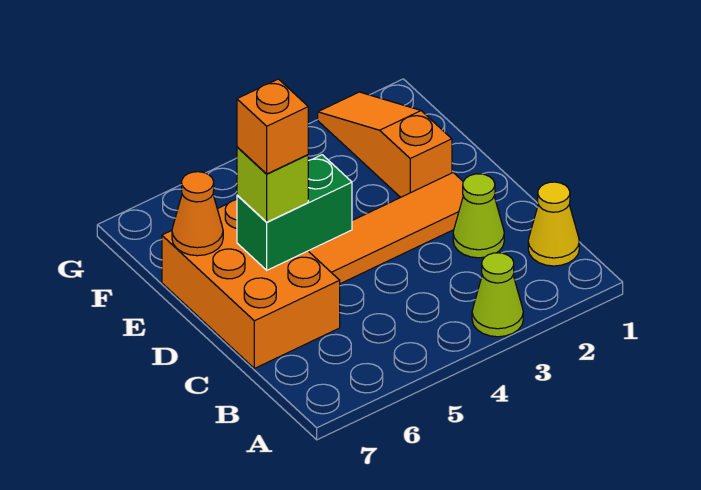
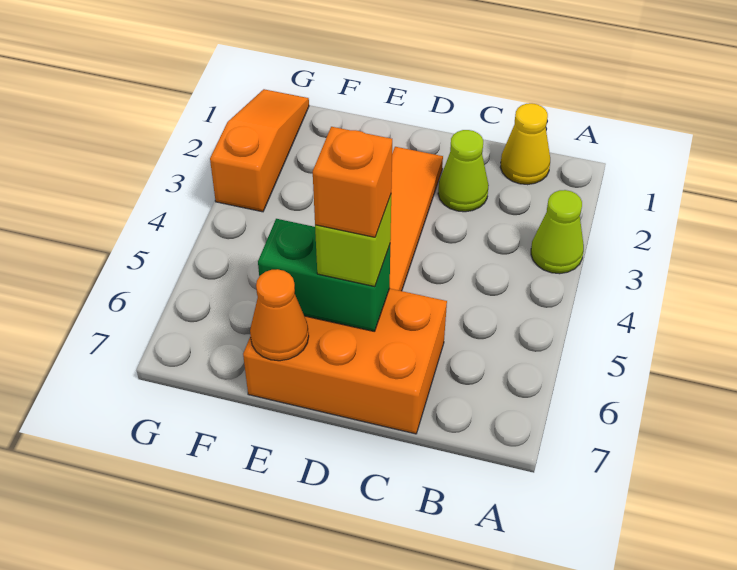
green 1x2 brick [237,155,352,270] -> green 1x2 brick turned to [258,219,390,332]
orange 1x3 slope [318,92,452,197] -> orange 1x3 slope turned to [210,89,309,212]

